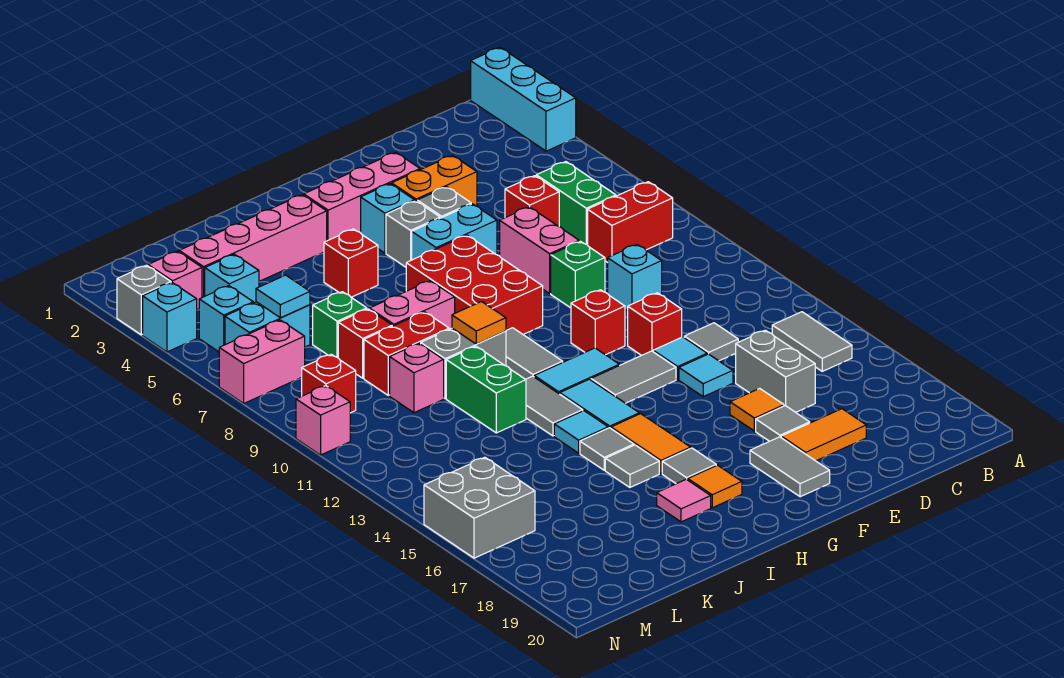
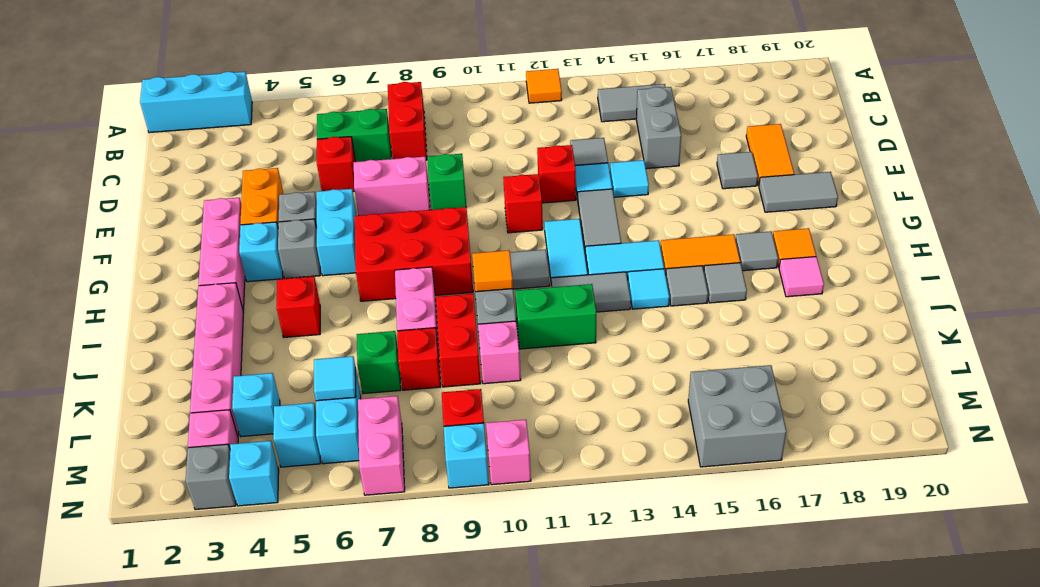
cyan 1x1 brick [608,244,662,311] -> cyan 1x1 brick moved to [444,423,489,488]
grey 1x2 brick [736,330,815,412] -> grey 1x2 brick turned to [636,87,681,169]
orange 1x1 tile [730,388,784,431] -> orange 1x1 tile moved to [526,69,562,103]

